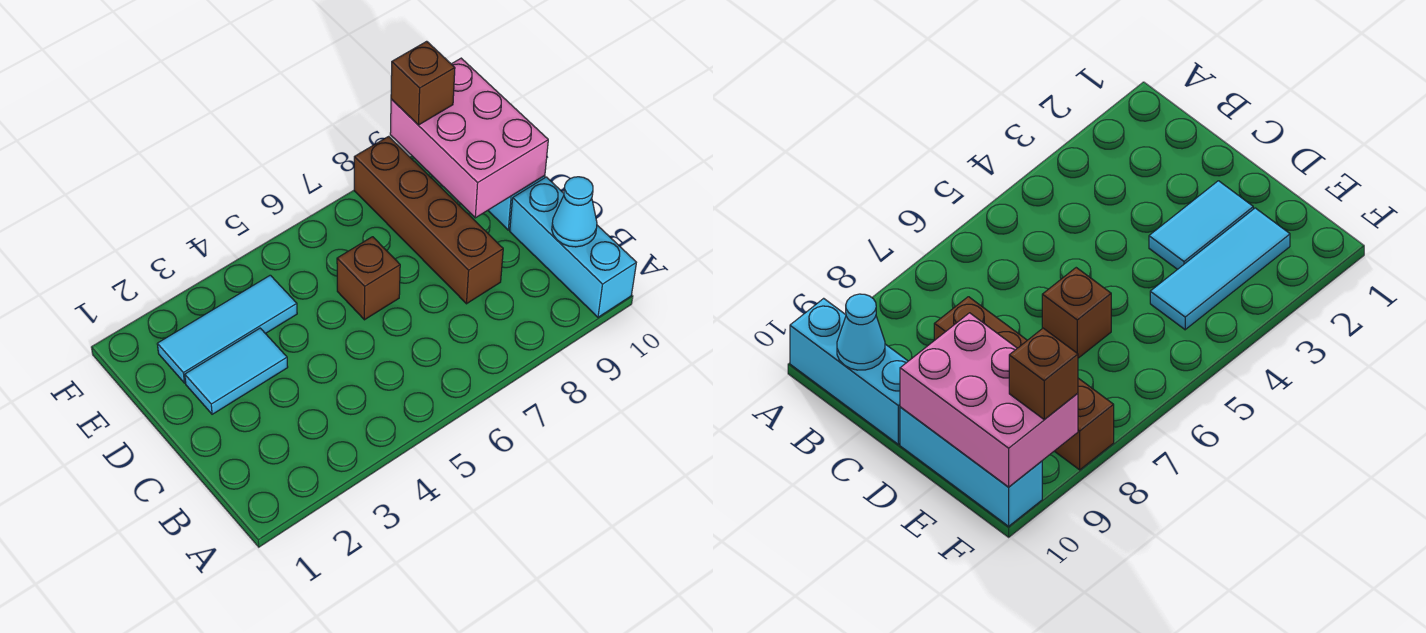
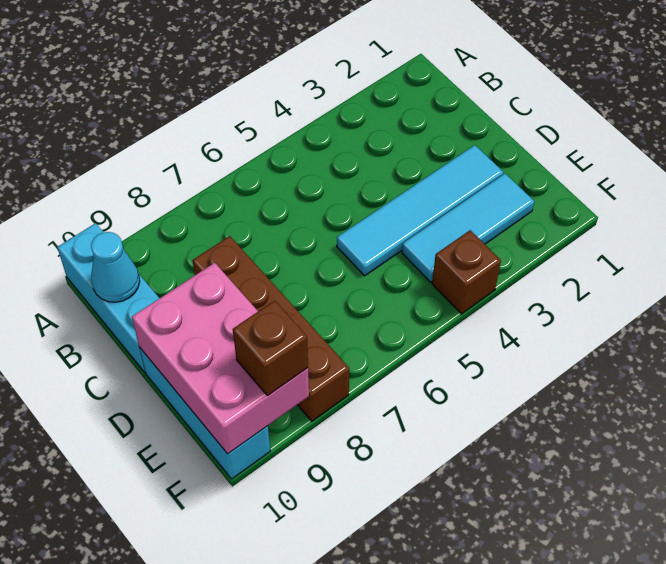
cyan 1x2 tile [185,328,288,414] -> cyan 1x4 tile [337,145,503,276]
brown 1x1 brick [337,237,400,320] -> brown 1x1 brick moved to [432,230,501,314]

